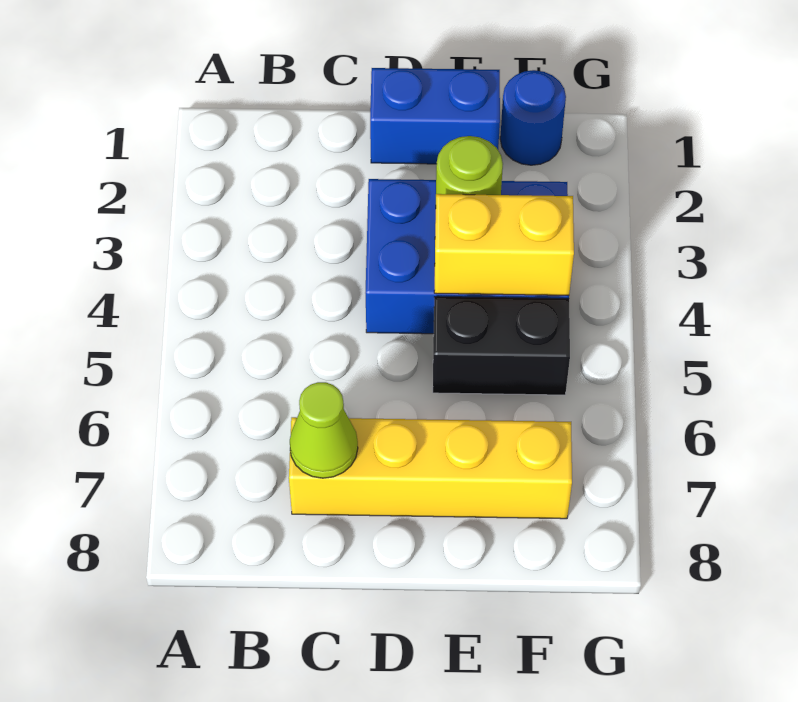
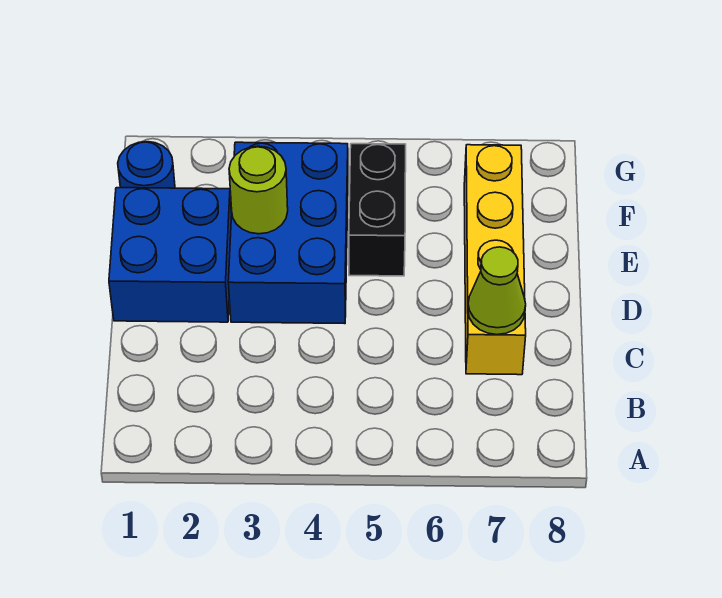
blue 1x2 brick [370,68,500,164] -> blue 2x2 brick [109,188,232,322]
yellow 1x2 brick [434,194,574,295] -> none

